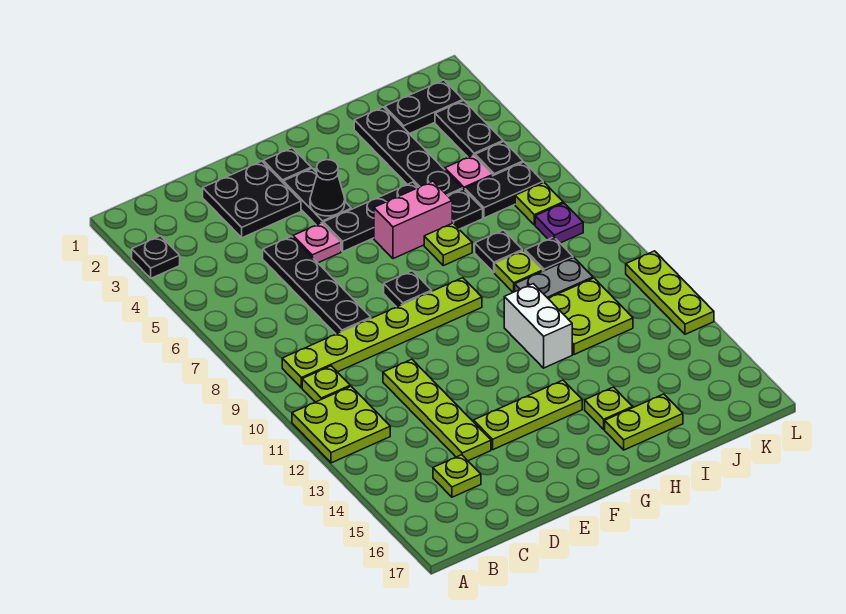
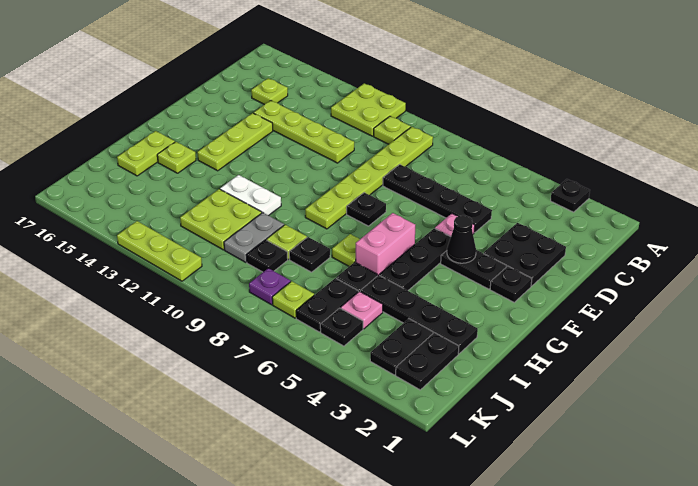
white 1x2 brick [504,284,572,368] -> white 1x2 plate [220,175,281,216]
black 1x2 plate [435,101,503,157] -> black 1x2 plate turned to [370,319,433,375]

